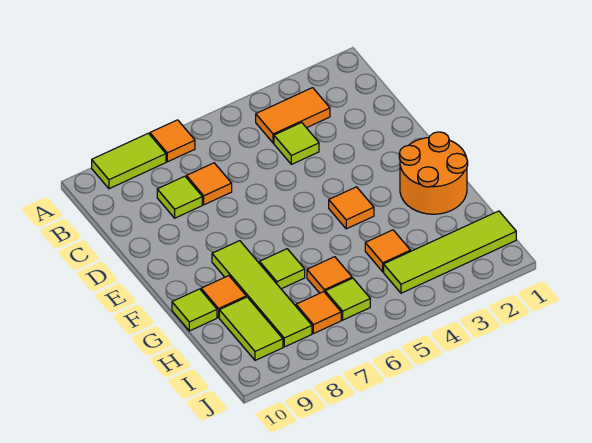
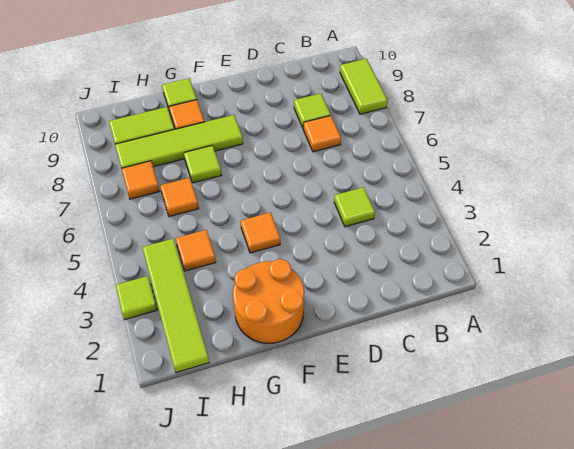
orange 1x1 tile [150,120,195,162] -> none
orange 1x2 tile [256,88,330,143] -> none
lime 1x1 tile [325,278,370,320] -> lime 1x1 tile moved to [116,276,157,319]

